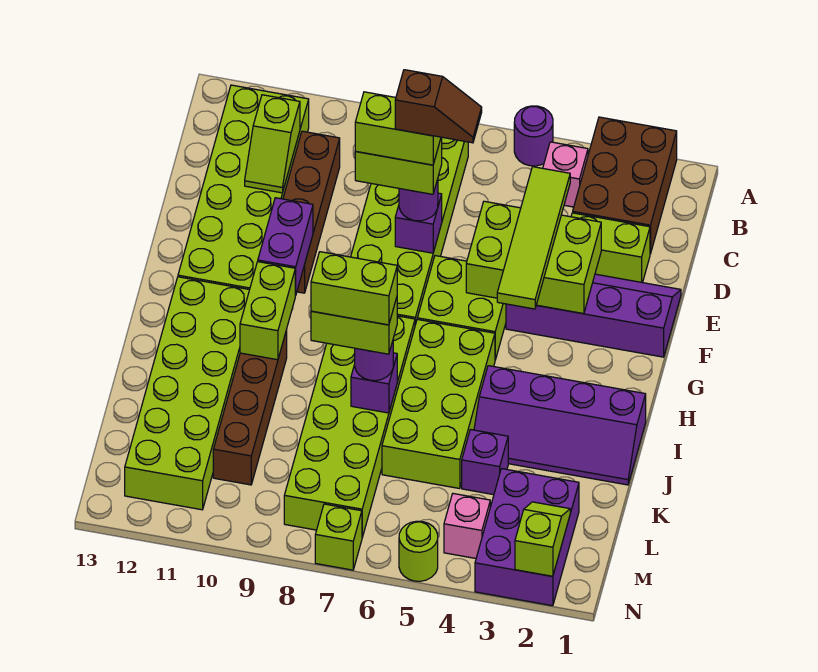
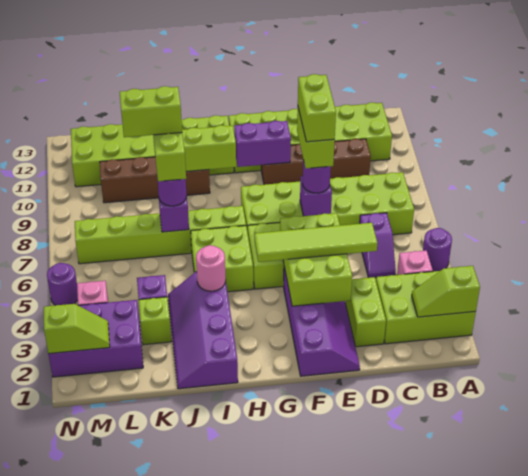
brown 2x3 brick [573,117,677,254] -> lime 2x3 brick [376,271,476,344]
none -> purple 1x2 slope [360,213,396,278]
lime 1x2 slope [245,95,300,193] -> lime 1x2 slope moved to [412,266,480,317]
brown 1x2 slope [395,70,482,143] -> none
lime 2x4 brick [382,319,495,489] -> lime 2x2 brick [191,226,253,292]
lime 2x6 brick [284,316,415,537] -> lime 1x6 brick [75,206,246,264]
none -> pink 1x1 round brick [196,245,226,291]
lime 1x2 brick [311,252,397,325] -> lime 1x2 brick turned to [120,86,182,137]
lime 1x1 round brick [399,521,438,581] -> purple 1x1 round brick [47,263,78,305]
lime 1x1 brick [315,504,362,570] -> lime 1x1 brick moved to [139,297,171,345]

